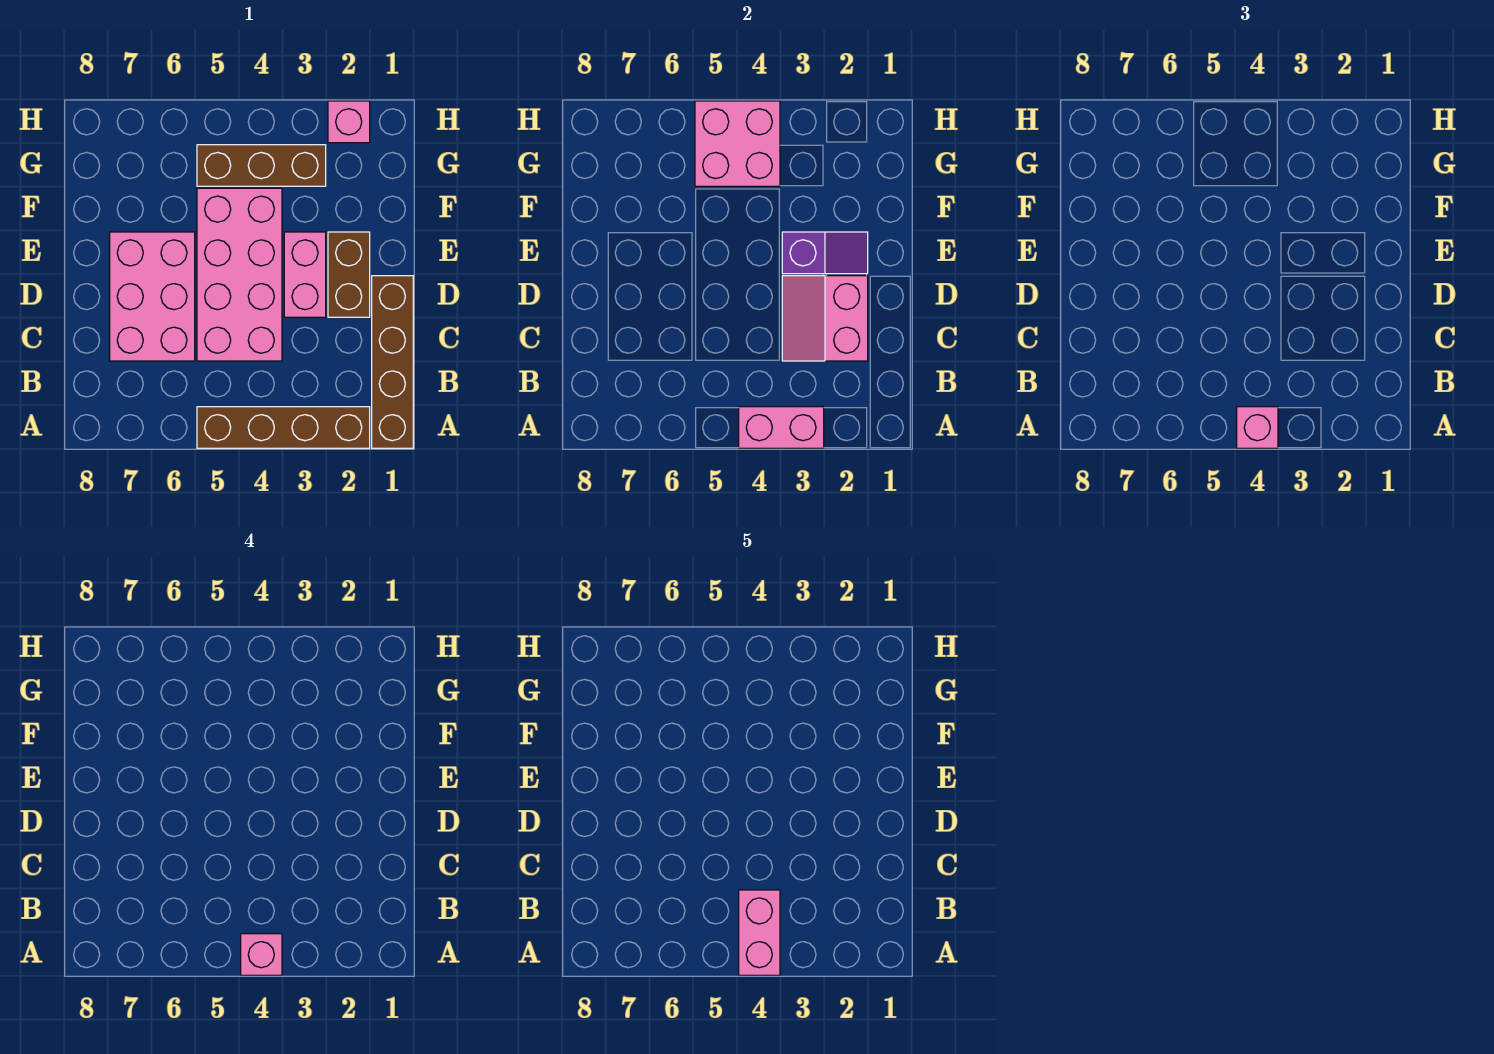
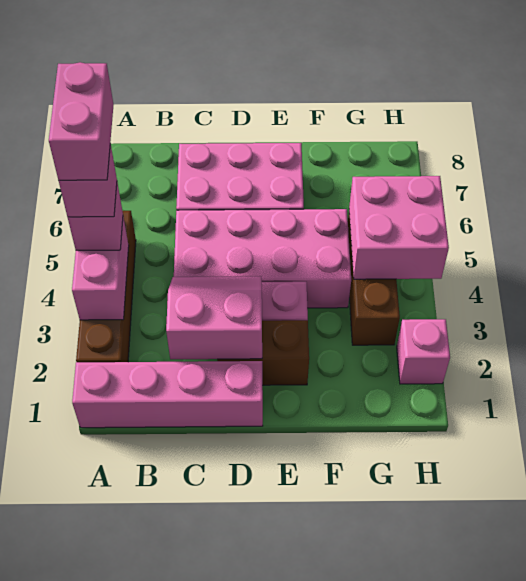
brown 1x4 brick [372,276,413,448] -> pink 1x4 brick [72,361,263,428]
pink 1x2 brick [739,890,780,975] -> pink 1x2 brick turned to [49,62,114,180]
purple 1x2 slope [782,232,868,274] -> none

